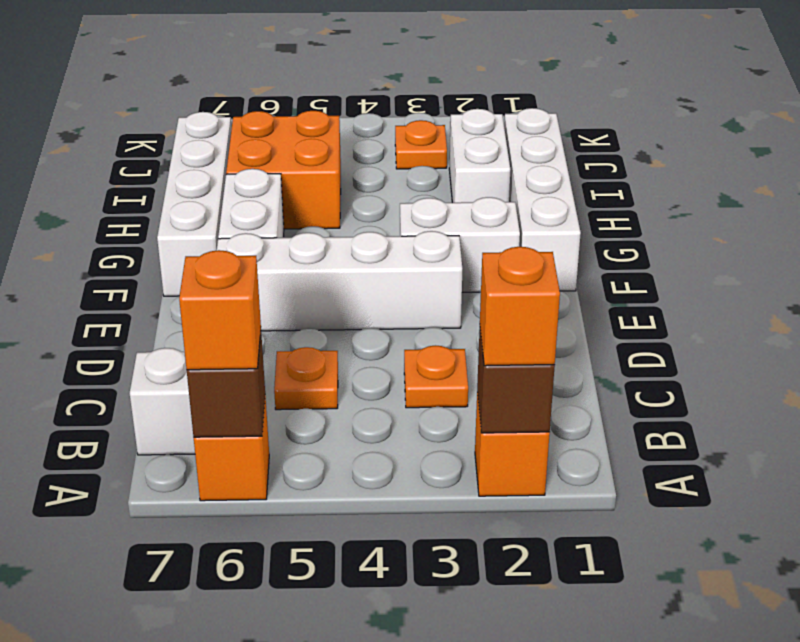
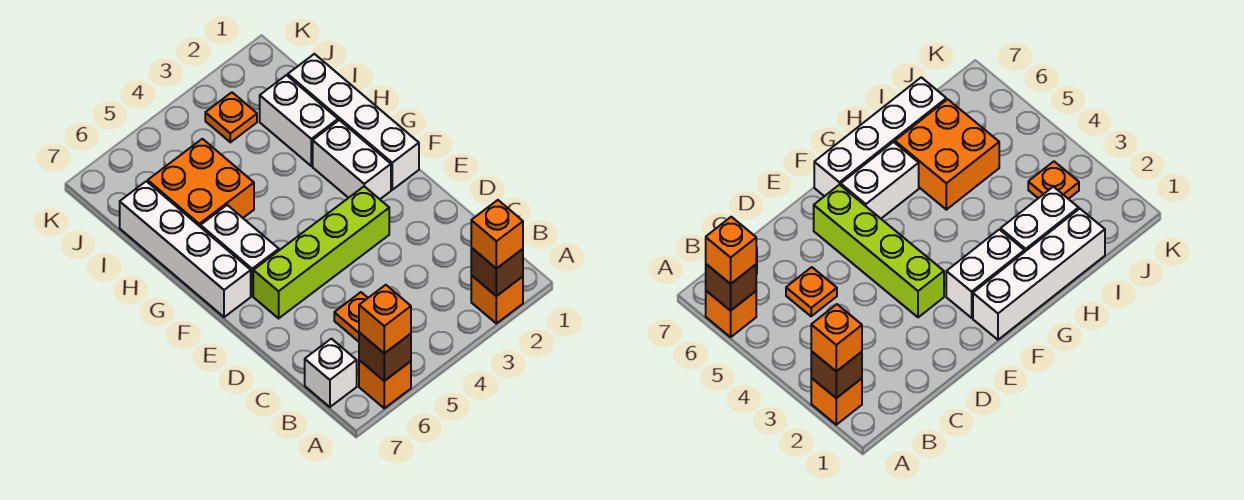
orange 1x1 plate [404,345,468,408] -> none
white 1x4 brick [217,231,462,331] -> lime 1x4 brick [253,186,389,318]
white 1x2 brick [400,197,520,292] -> white 1x2 brick turned to [313,120,391,199]

